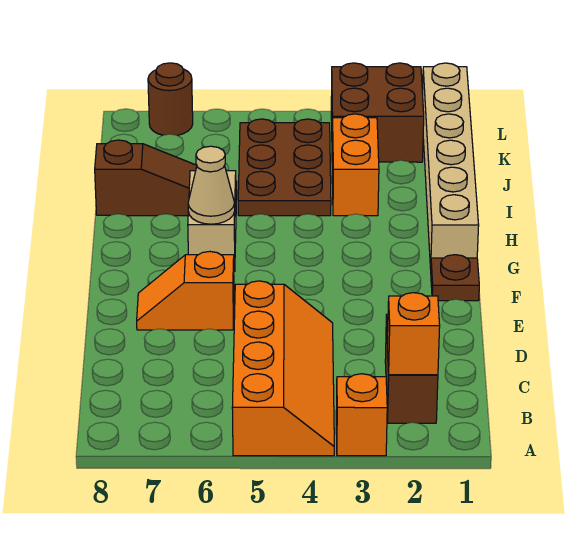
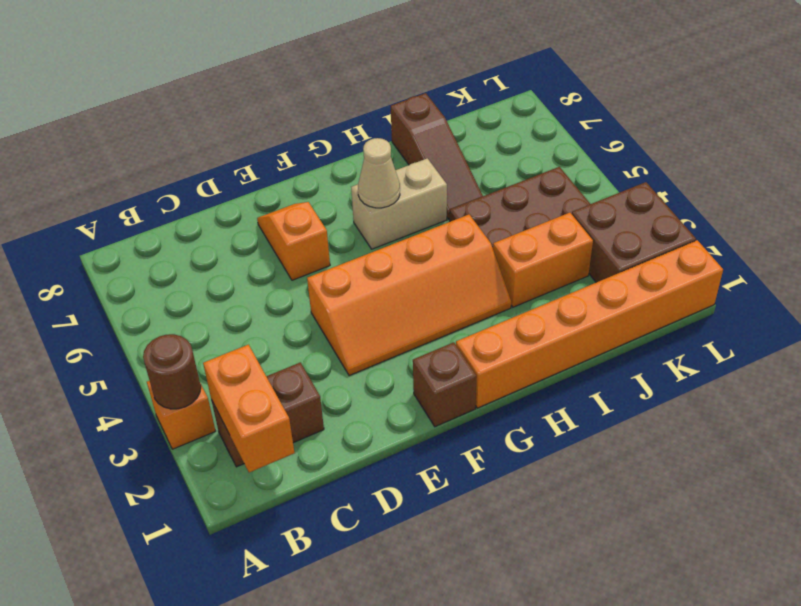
orange 2x4 slope [232,281,334,456] -> orange 2x4 slope moved to [307,215,511,376]
orange 1x1 brick [388,293,440,375] -> orange 1x2 brick [203,345,295,472]
brown 1x1 plate [431,255,479,301] -> brown 1x1 brick [413,342,477,427]
tan 1x6 brick [423,63,479,269] -> orange 1x6 brick [456,240,723,408]
brown 1x1 round brick [148,63,193,135] -> brown 1x1 round brick moved to [143,334,201,409]

